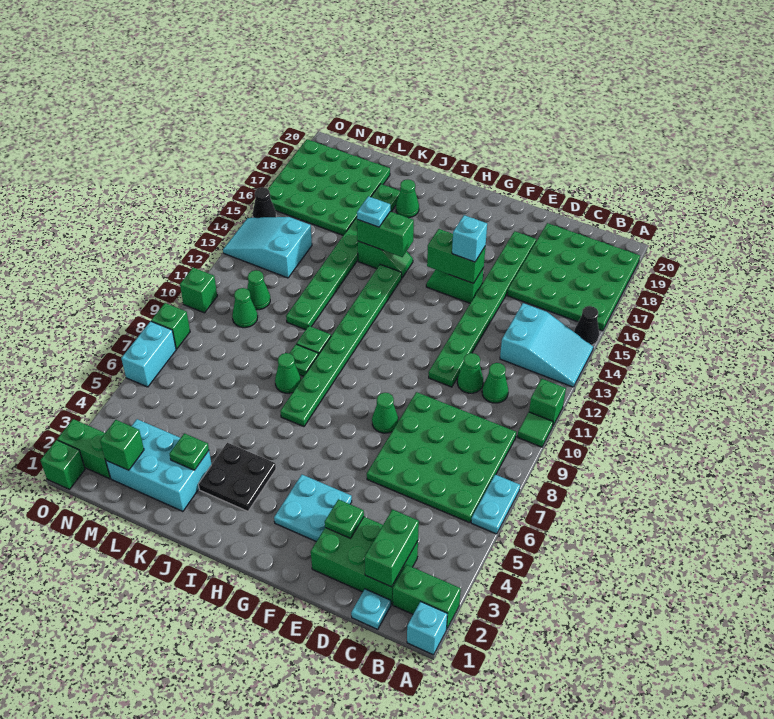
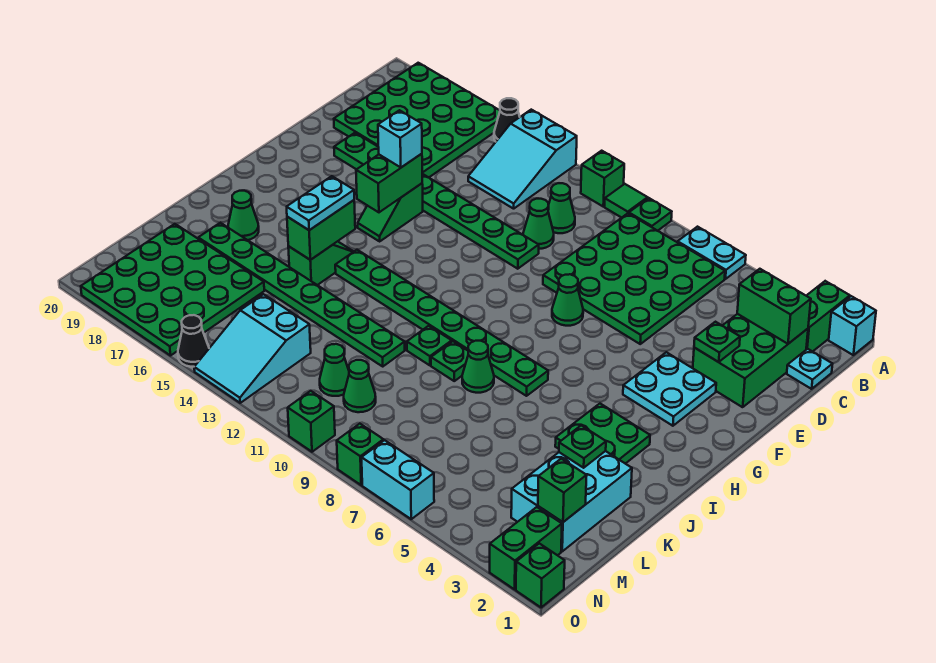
none -> green 1x1 plate [629,198,672,231]
cyan 2x3 slope [500,303,593,387] -> cyan 2x3 slope turned to [468,110,577,209]
black 2x2 plate [198,443,276,511] -> green 2x2 plate [555,404,650,464]
cyan 1x1 plate [357,196,390,227] -> cyan 1x2 plate [287,176,354,230]

